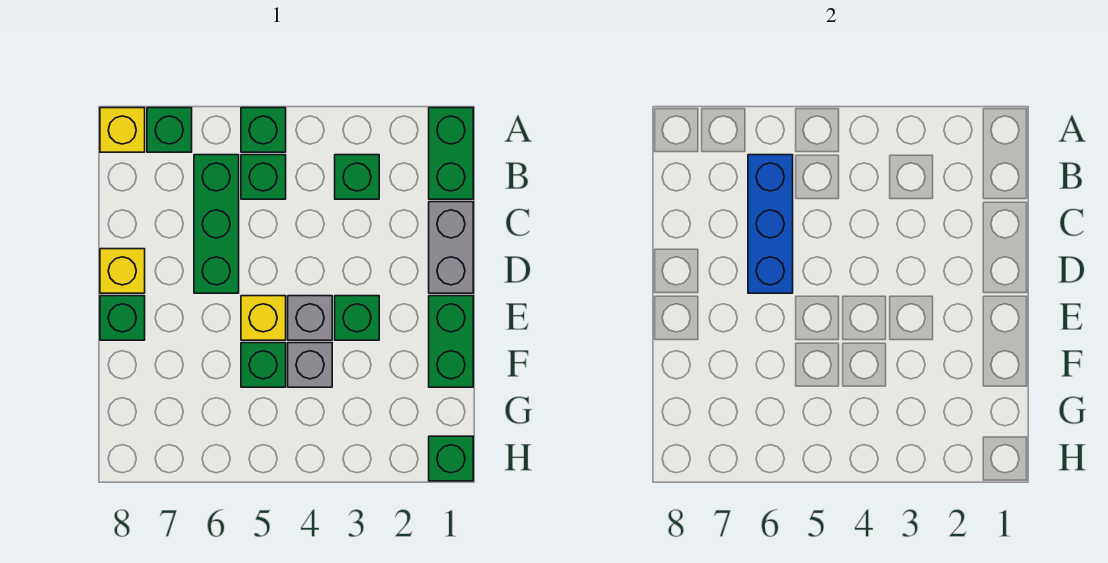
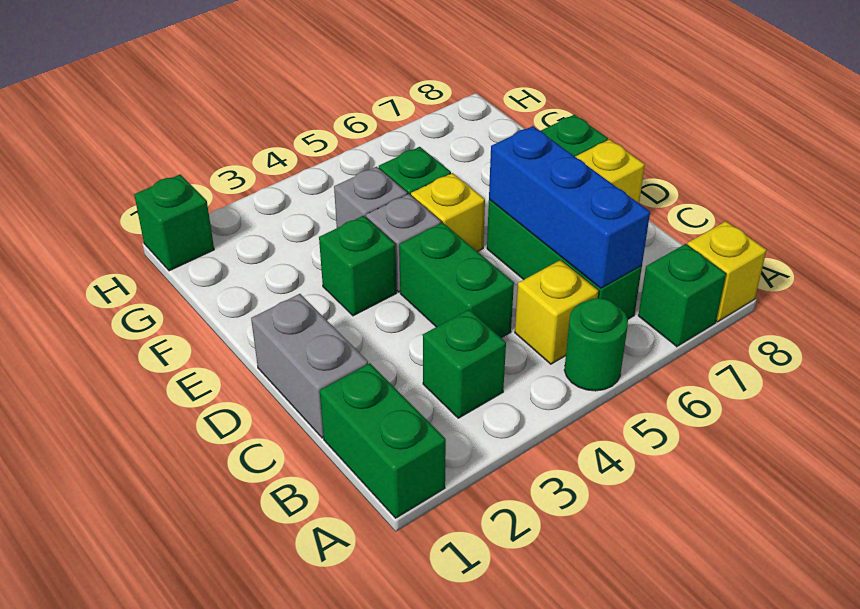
green 1x1 brick [241,108,286,152] -> green 1x1 round brick [564,298,628,391]
green 1x1 brick [241,155,286,199] -> yellow 1x1 brick [515,260,598,364]
green 1x2 brick [429,296,473,387] -> green 1x2 brick moved to [399,223,514,338]

